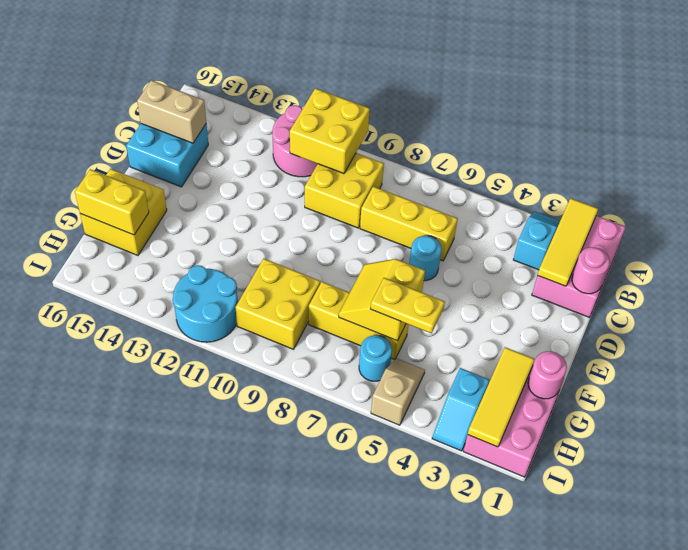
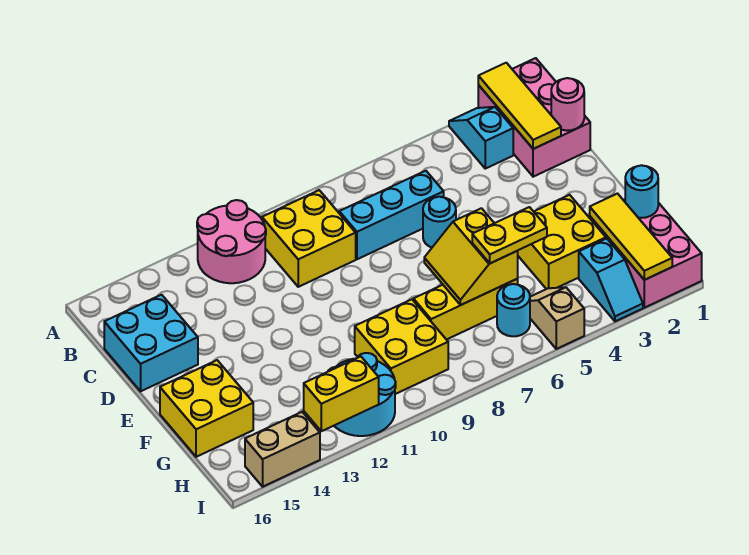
yellow 2x2 brick [290,88,370,174] -> yellow 2x2 brick moved to [518,195,606,289]
yellow 1x3 brick [360,186,458,261] -> cyan 1x3 brick [339,171,444,259]
tan 1x2 brick [137,80,206,143] -> tan 1x2 brick moved to [245,412,320,487]
pink 1x1 round brick [528,351,567,399] -> cyan 1x1 round brick [625,165,658,218]
yellow 1x2 brick [75,169,149,235] -> yellow 1x2 brick moved to [304,356,379,431]

